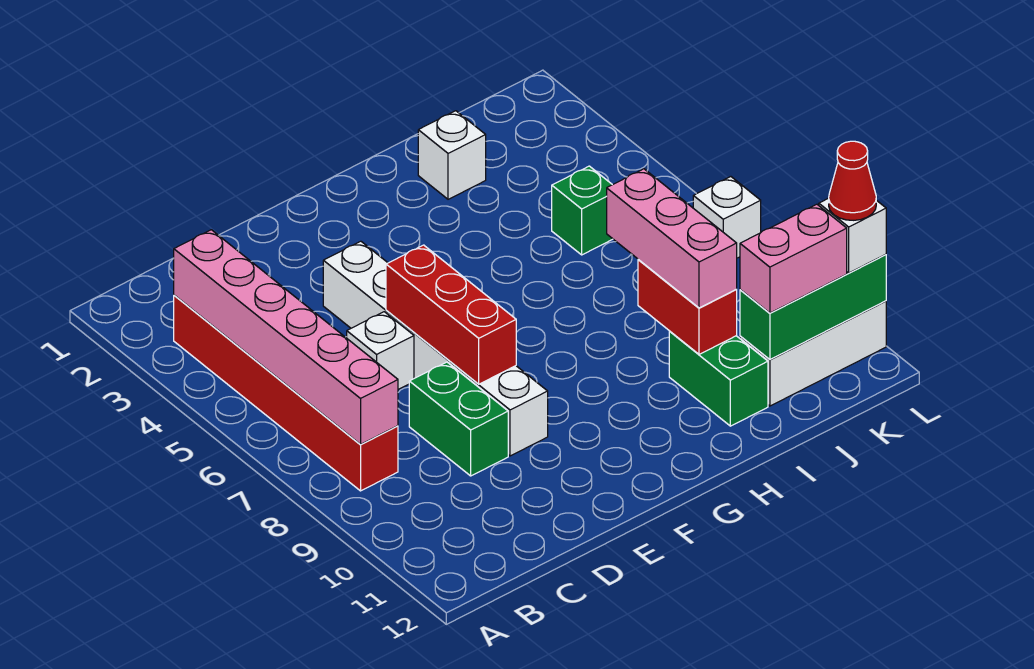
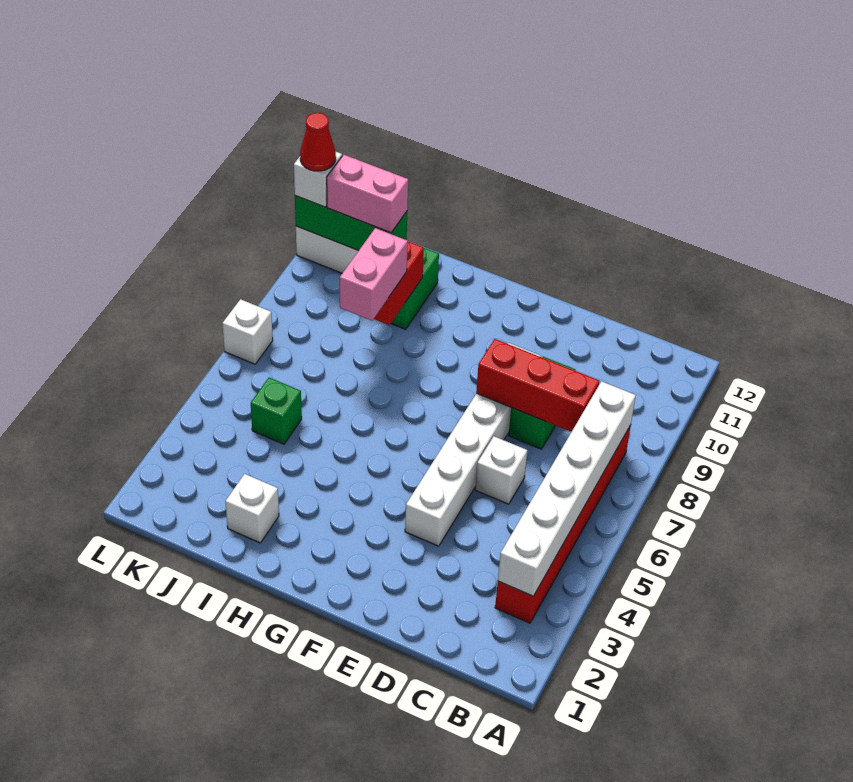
pink 1x6 brick [174,230,398,444] -> white 1x6 brick [498,381,636,596]
red 1x3 brick [386,245,516,384] -> red 1x3 brick turned to [476,339,599,432]
pink 1x3 brick [607,169,737,308] -> pink 1x2 brick [340,228,408,321]

